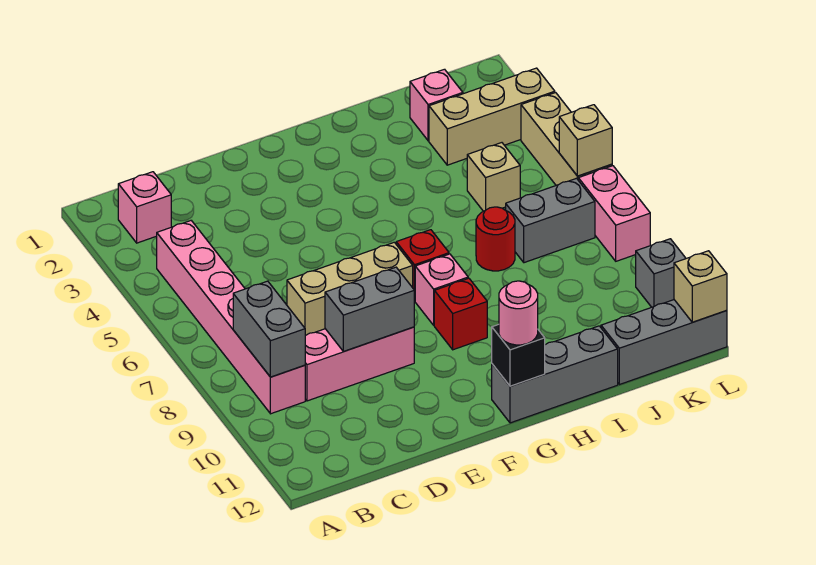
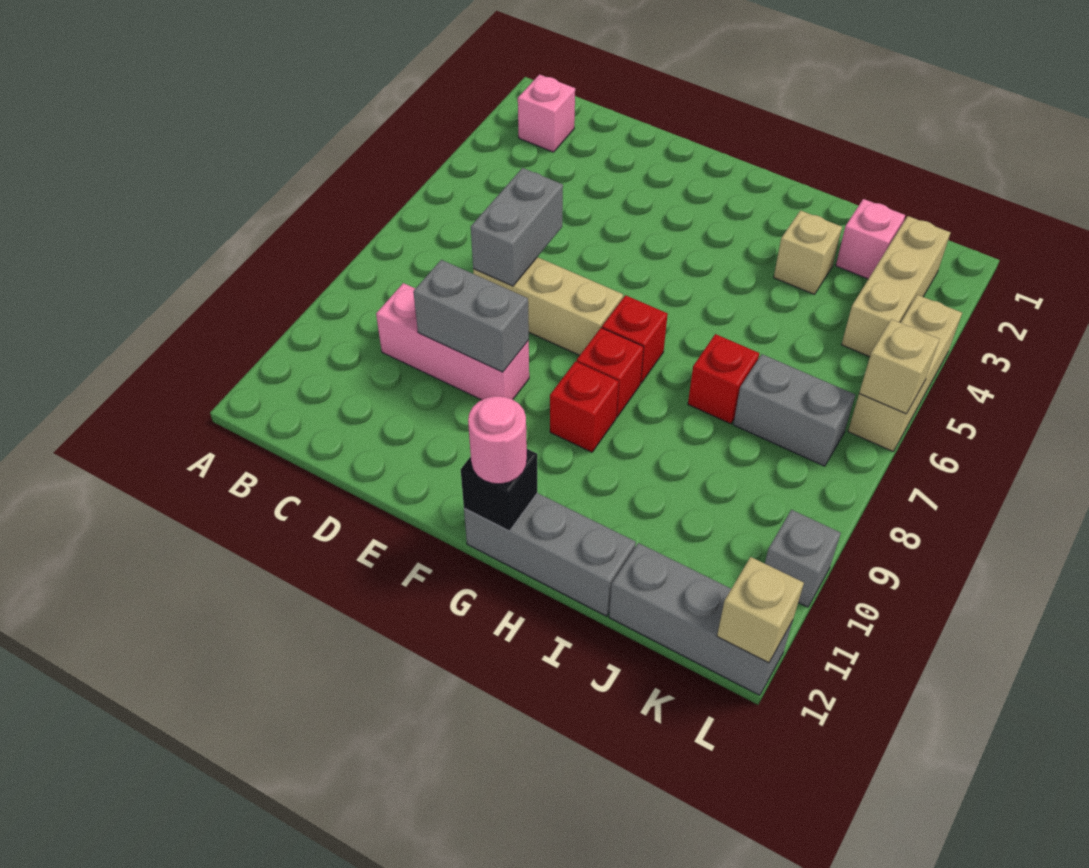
pink 1x6 brick [157,221,305,414] -> none
grey 1x2 brick [233,281,305,377] -> grey 1x2 brick moved to [471,168,563,286]
pink 1x1 brick [415,254,468,325] -> red 1x1 brick [577,328,644,417]
red 1x1 round brick [476,207,515,271] -> red 1x1 brick [688,334,759,424]
tan 1x3 brick [429,68,555,165] -> tan 1x3 brick turned to [842,216,951,357]
tan 1x1 brick [467,143,520,211] -> tan 1x1 brick moved to [774,210,842,294]
pink 1x2 brick [578,166,650,261] -> none

